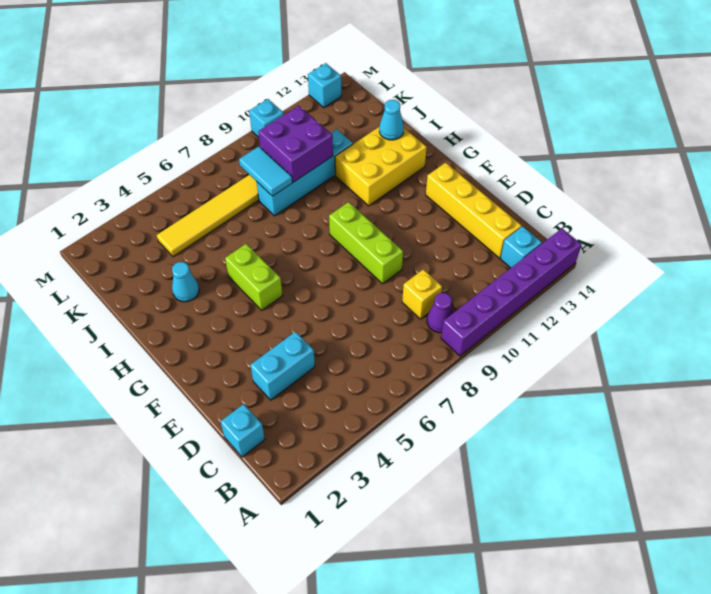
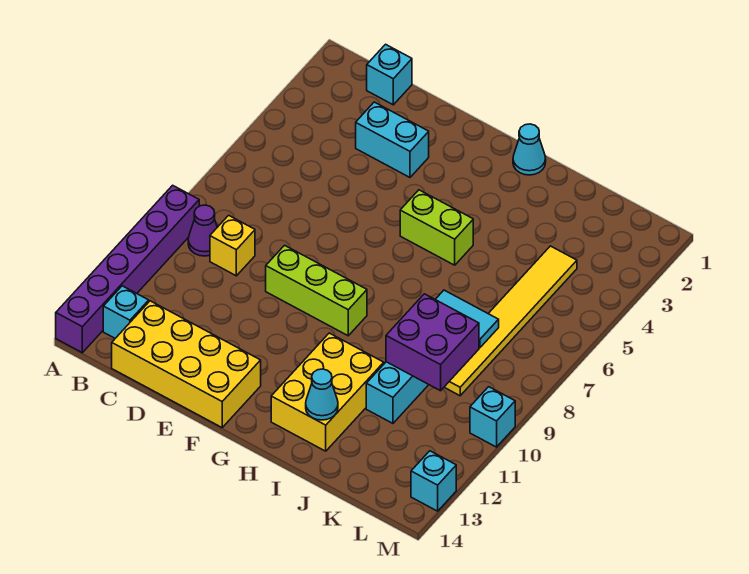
yellow 1x4 brick [426,163,522,258] -> yellow 2x4 brick [112,301,261,427]
cyan 1x2 brick [250,332,315,400] -> cyan 1x2 brick turned to [356,102,429,177]
cyan 1x1 cone [172,262,199,302] -> cyan 1x1 cone moved to [513,124,546,175]

